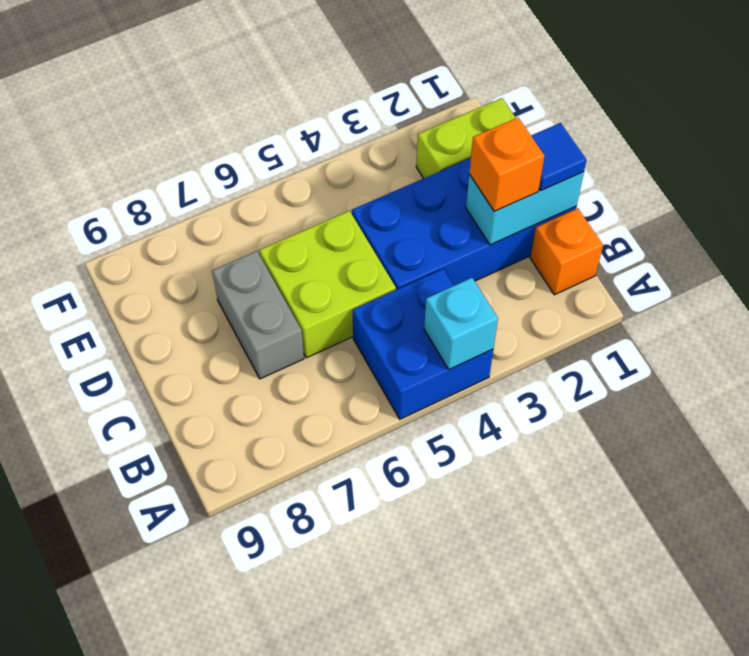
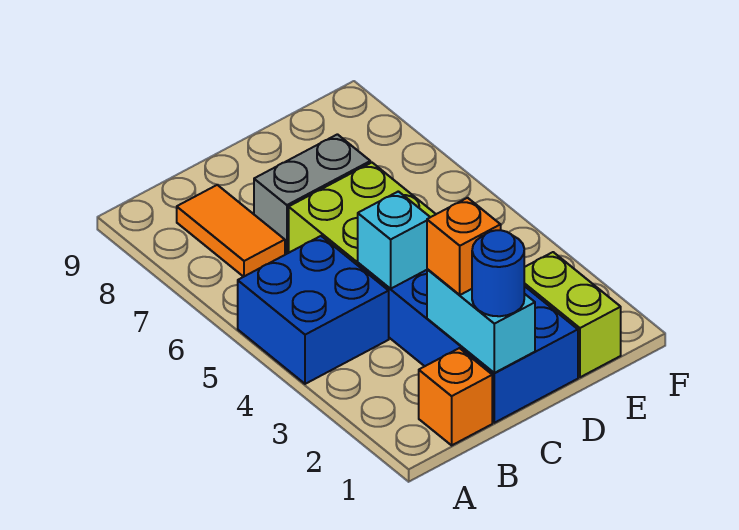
cyan 1x1 brick [424,278,498,369] -> cyan 1x1 brick moved to [358,191,430,289]
none -> orange 1x2 tile [177,185,285,277]
blue 1x1 tile [531,123,586,191] -> blue 1x1 round brick [472,230,524,316]

